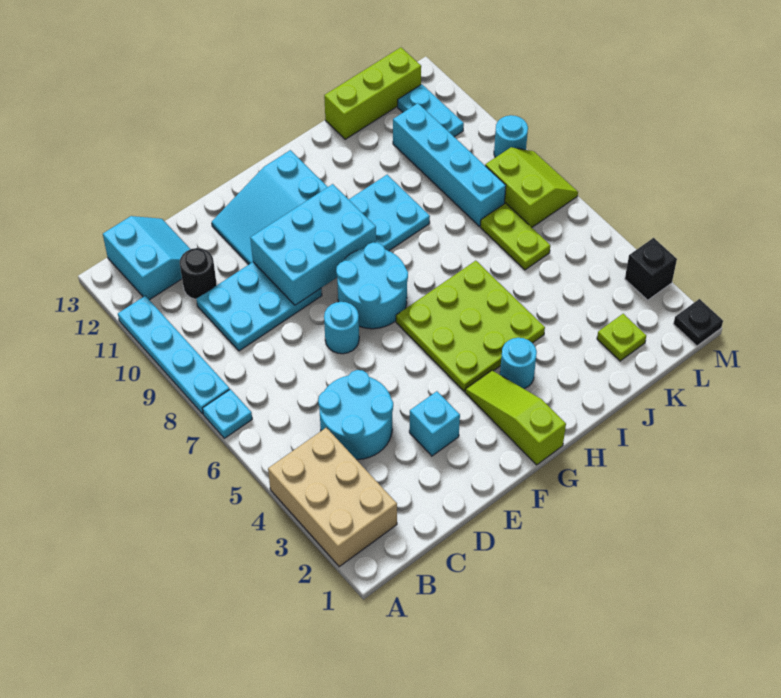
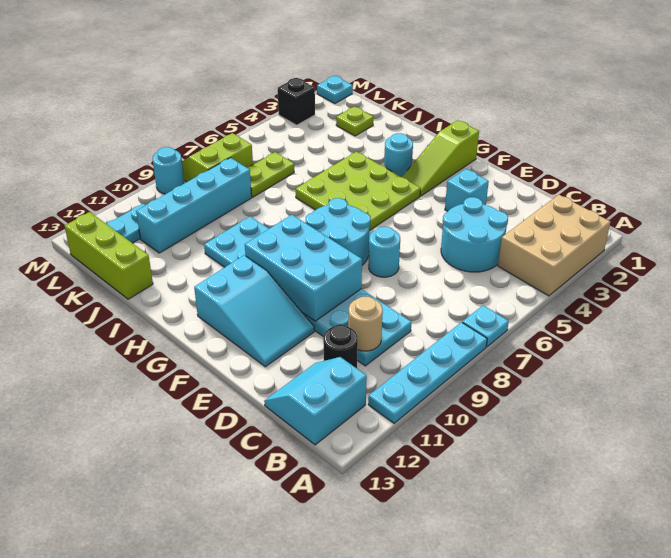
none -> tan 1x1 round brick [348,297,383,351]
black 1x1 plate [673,299,723,346] -> cyan 1x1 plate [317,76,353,103]

